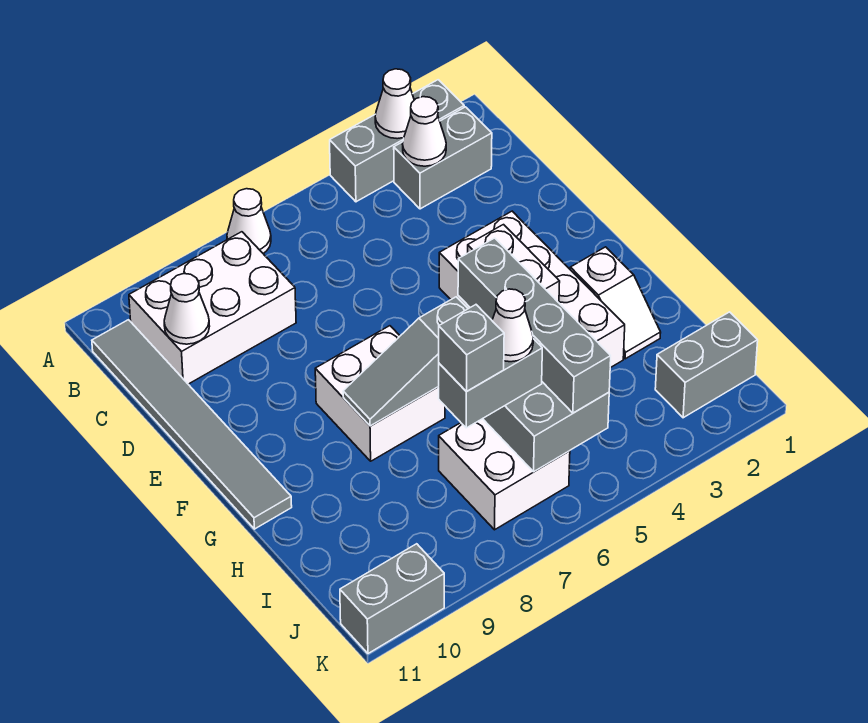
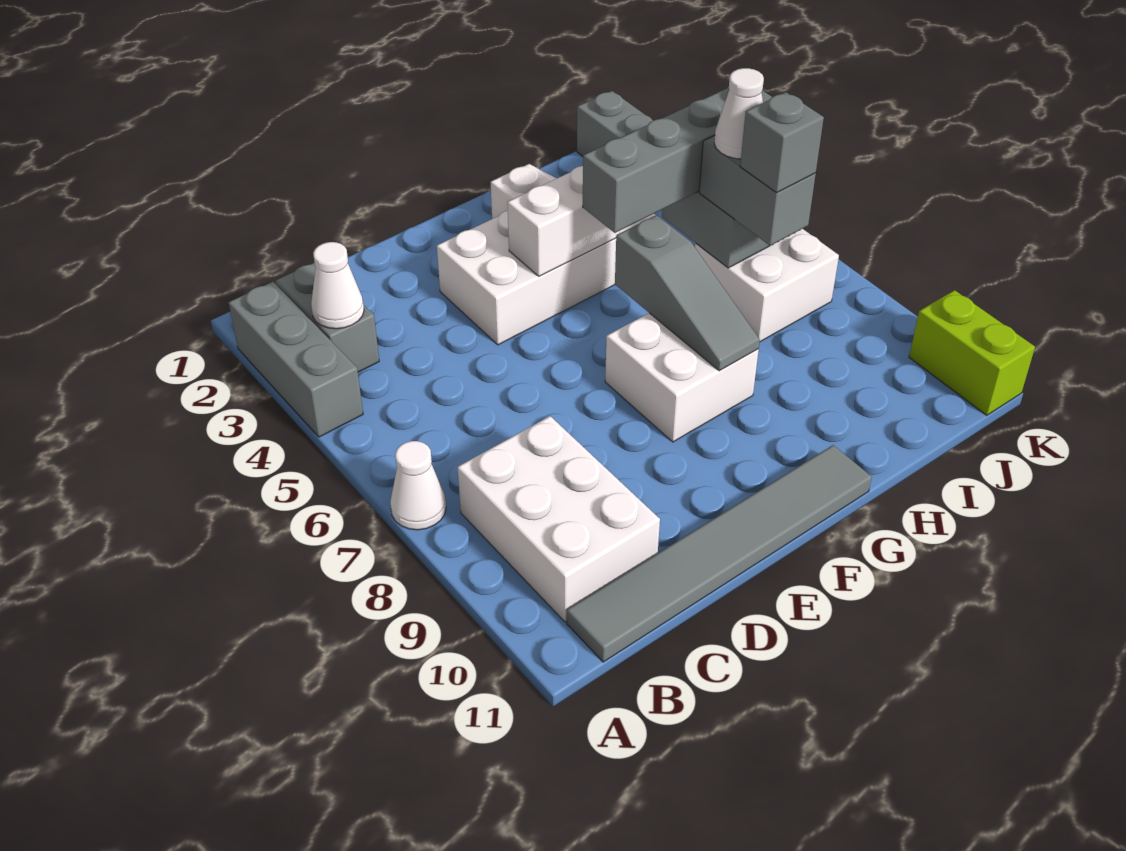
white 1x1 cone [375,69,414,139] -> none
white 1x1 cone [164,274,210,344] -> none
grey 1x2 brick [340,544,444,653] -> lime 1x2 brick [909,290,1035,415]

